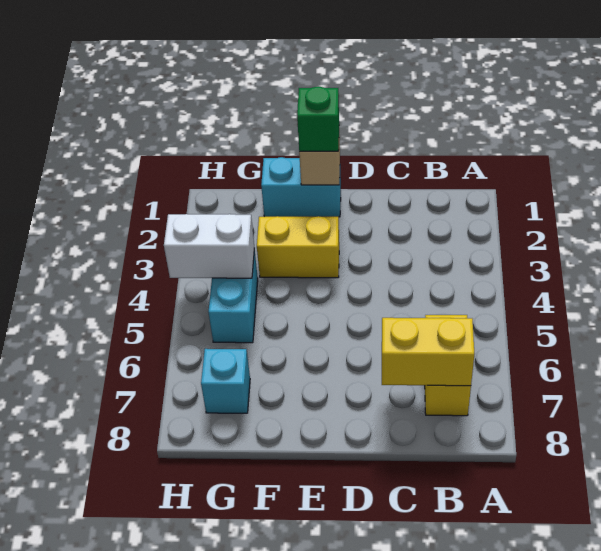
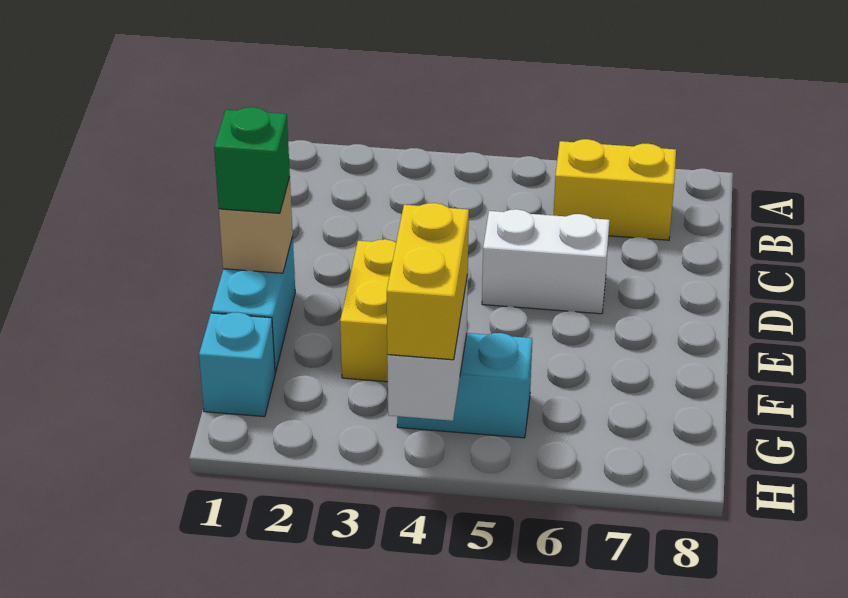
yellow 1x2 brick [382,318,474,386] -> yellow 1x2 brick moved to [387,203,469,360]
none -> white 1x2 brick [482,209,610,314]
cyan 1x1 brick [201,349,250,413] -> cyan 1x1 brick moved to [199,312,275,417]

